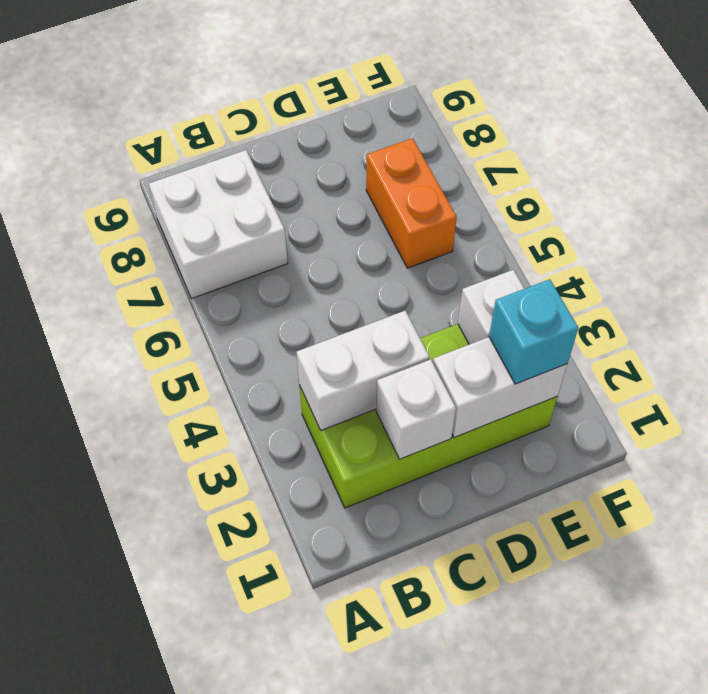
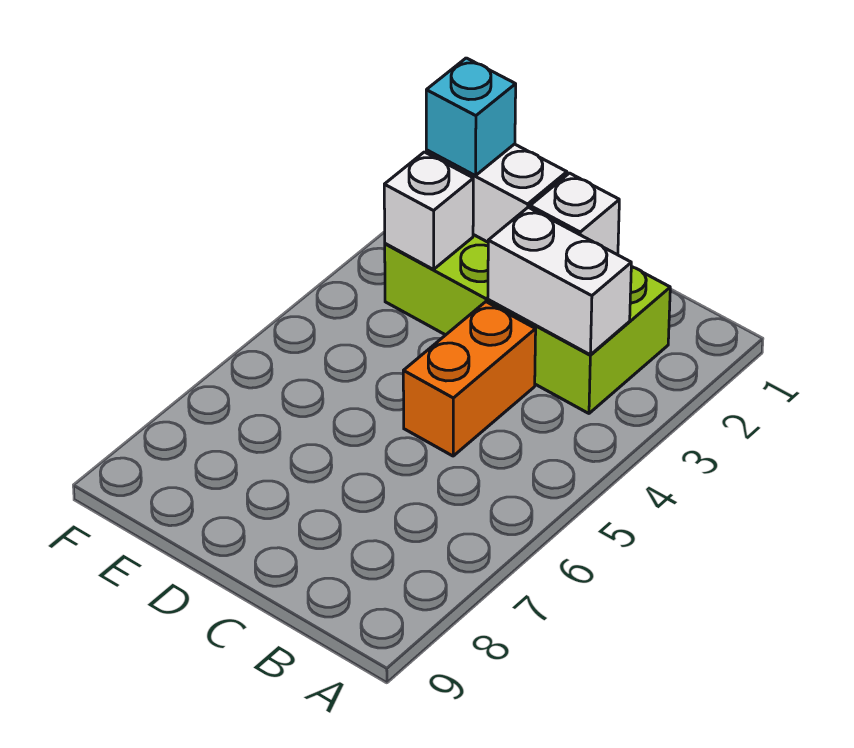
white 2x2 brick [149,150,288,299] -> none
orange 1x2 brick [366,138,457,268] -> orange 1x2 brick moved to [403,302,536,456]

